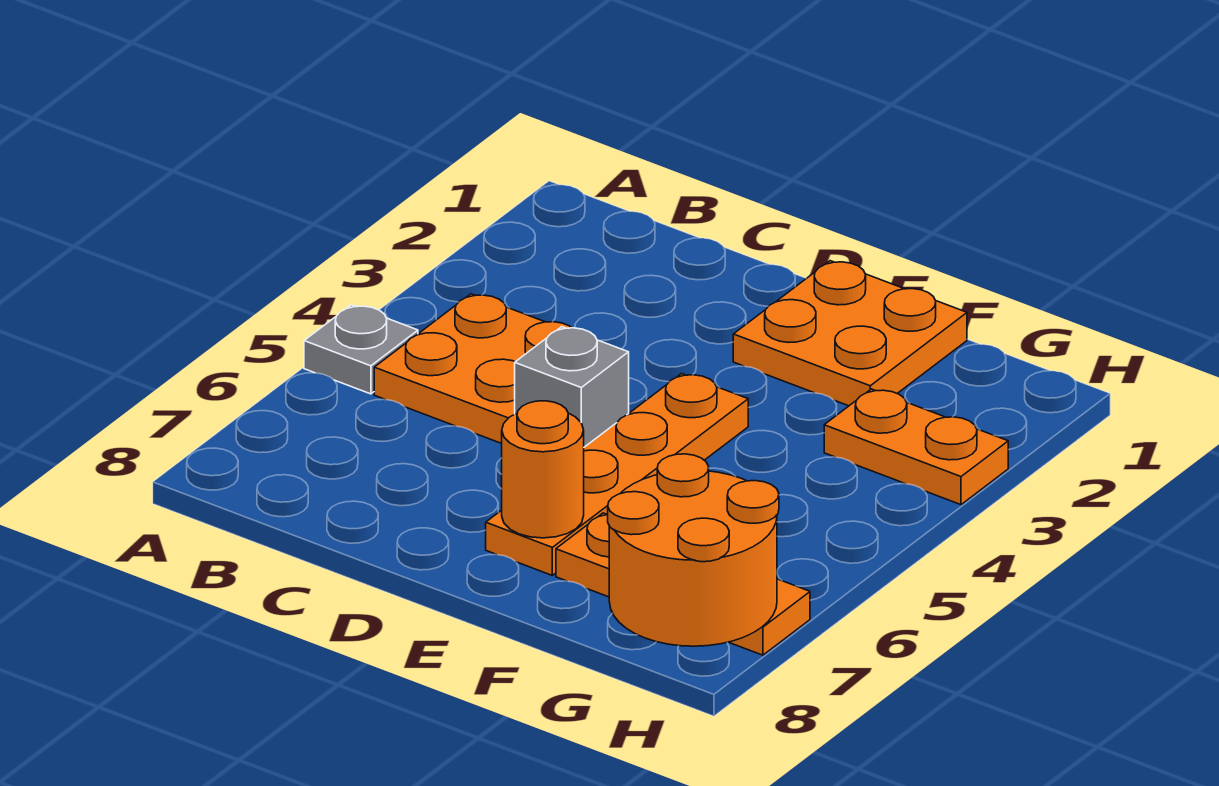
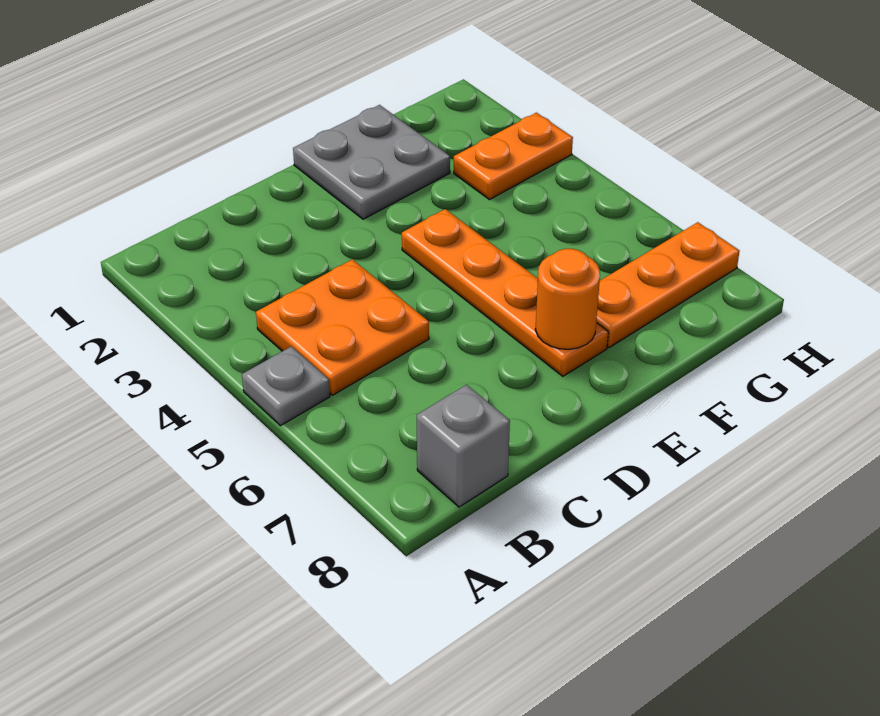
grey 1x1 brick [515,327,629,447] -> grey 1x1 brick moved to [417,385,510,507]
orange 2x2 plate [733,261,967,406] -> grey 2x2 plate [293,105,450,219]
orange 2x2 round brick [608,454,779,646] -> none

